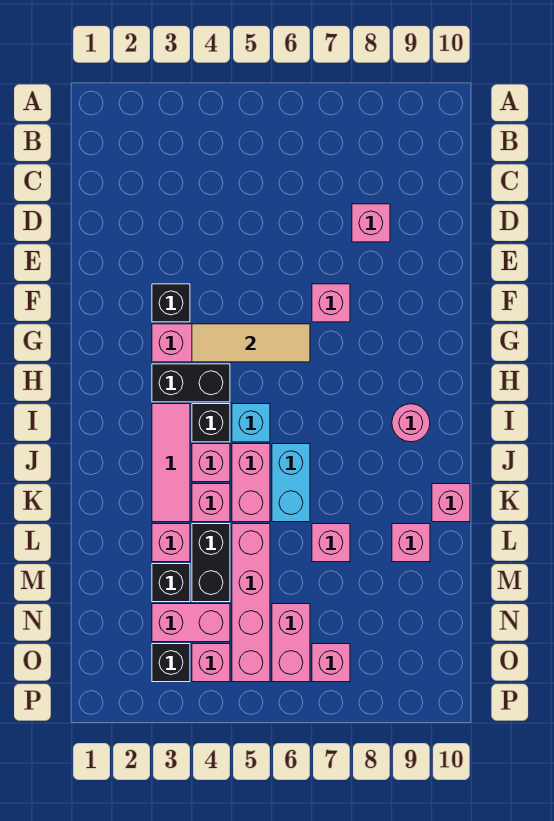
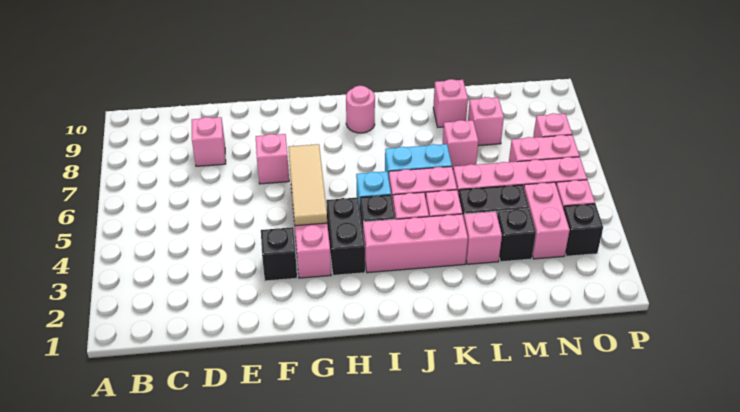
pink 1x3 tile [152,404,190,522] -> pink 1x3 brick [363,214,468,273]
pink 1x1 brick [432,484,470,522] -> pink 1x1 brick moved to [468,97,504,146]

